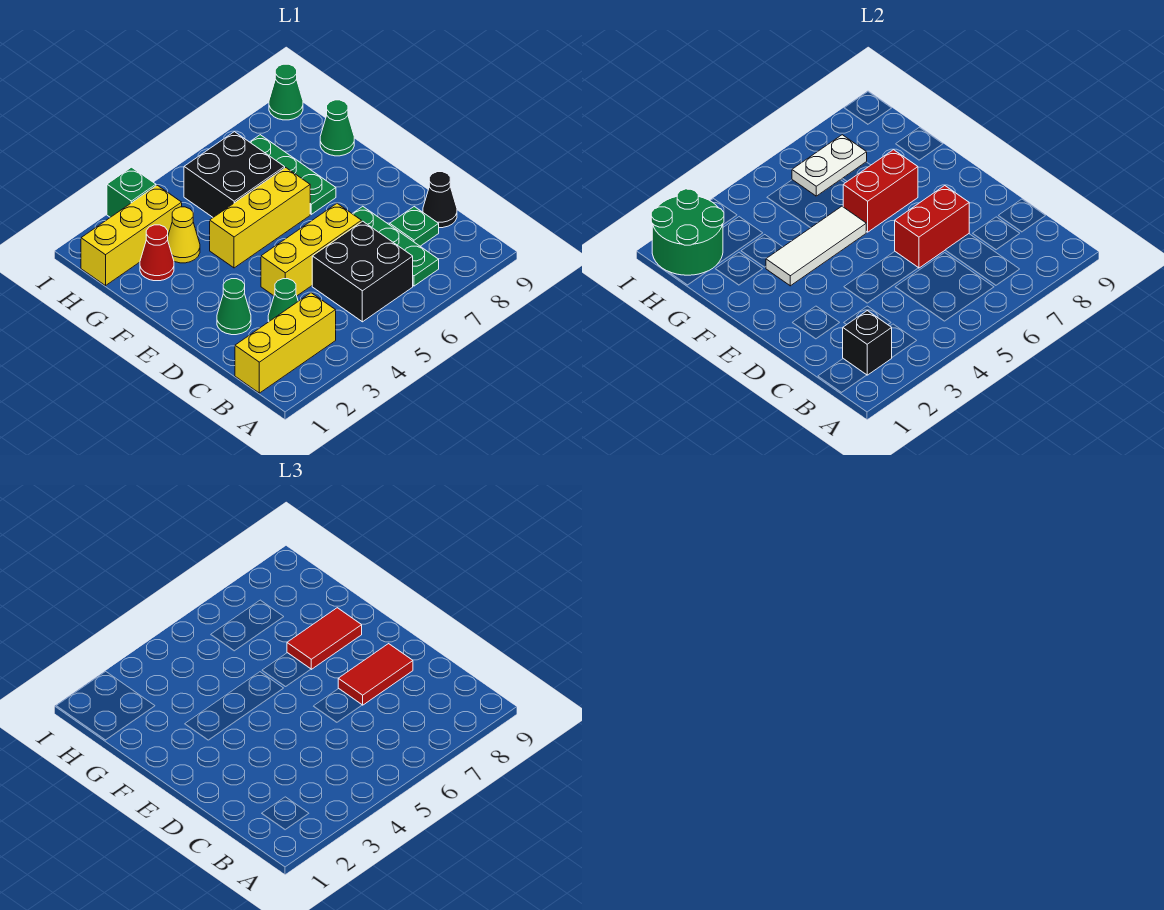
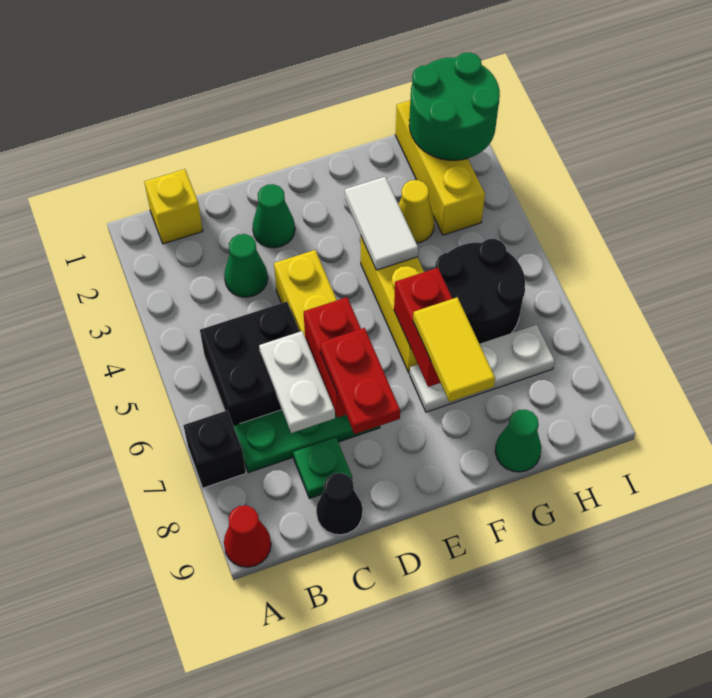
yellow 1x3 brick [235,293,336,393] -> yellow 1x1 brick [144,169,203,244]
black 1x1 brick [843,311,892,375] -> black 1x1 brick moved to [183,411,246,488]
red 1x2 tile [338,644,413,705] -> red 1x2 plate [320,328,400,434]
white 1x3 tile [766,206,866,286] -> white 1x2 tile [345,177,418,270]
green 1x3 plate [250,135,336,214] -> white 1x3 plate [410,325,555,412]
red 1x2 tile [287,608,362,669] -> yellow 1x2 tile [413,297,495,402]
red 1x1 cone [140,225,174,281] -> red 1x1 cone moved to [224,505,271,567]
black 2x2 brick [184,132,285,217] -> black 2x2 round brick [435,239,525,344]
white 1x2 plate [792,135,867,196] -> white 1x2 plate moved to [259,331,335,433]
green 1x1 brick [107,167,156,217] -> none
green 1x1 cone [269,64,303,120] -> none

